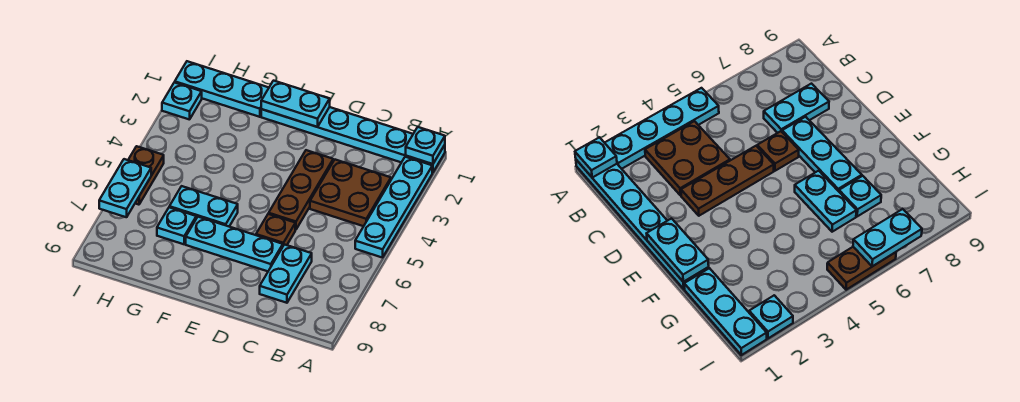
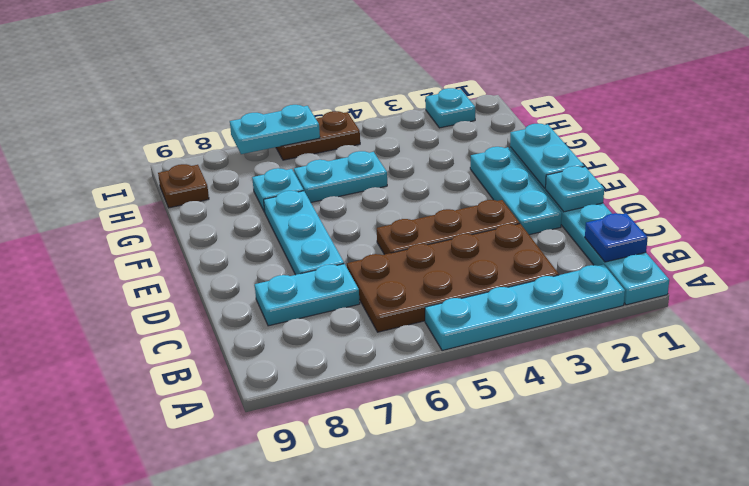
cyan 1x1 plate [406,127,445,164] -> cyan 1x1 plate moved to [546,166,604,212]
none -> blue 1x1 plate [585,213,648,262]
brown 2x2 plate [310,160,391,226] -> brown 2x4 plate [347,224,559,332]
brown 1x1 plate [256,214,295,245] -> brown 1x1 plate moved to [158,164,209,208]
cyan 1x2 plate [169,186,238,226] -> cyan 1x2 plate turned to [294,151,387,202]
cyan 1x3 plate [175,61,269,117] -> cyan 1x3 plate moved to [470,147,562,235]

